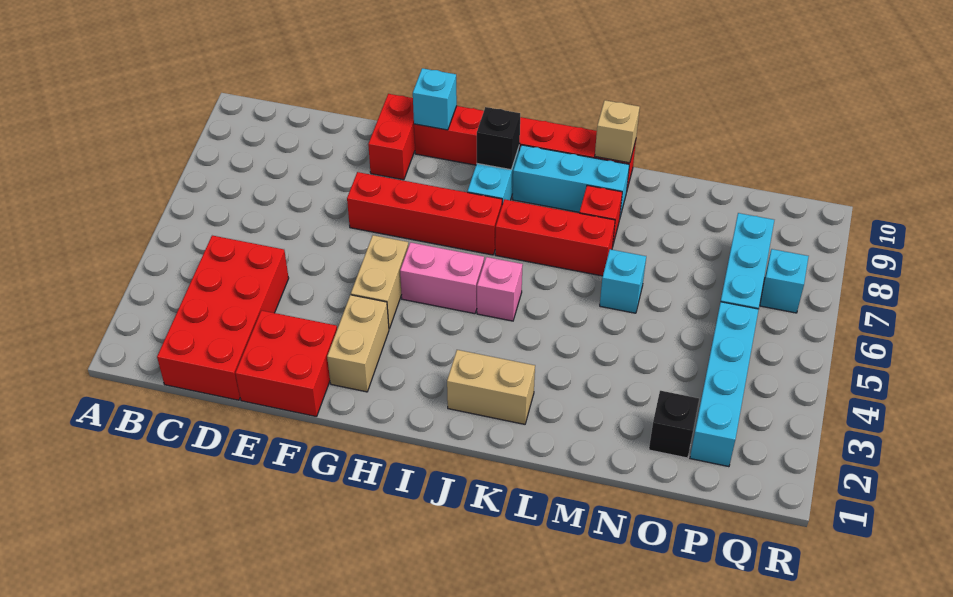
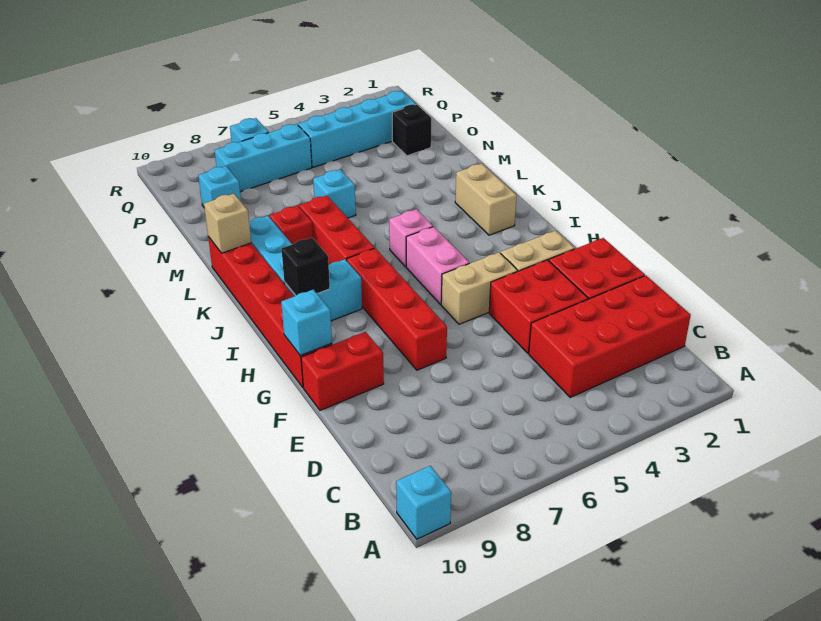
none -> cyan 1x1 brick [396,466,451,539]
none -> red 2x2 brick [489,260,588,353]
none -> cyan 1x1 brick [198,166,241,207]

